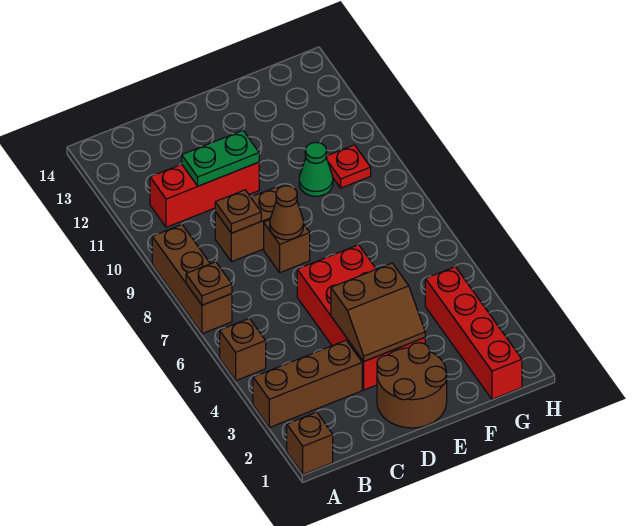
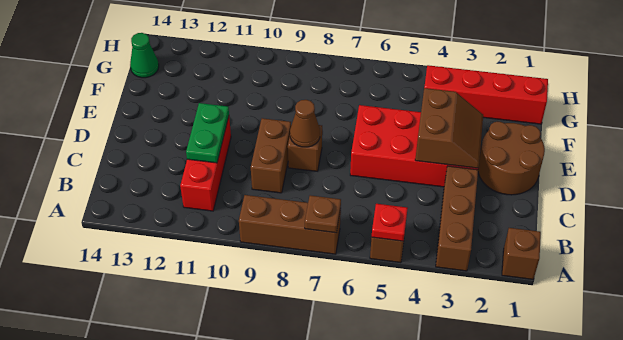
brown 1x1 plate [215,190,261,233] -> none
green 1x1 cone [299,142,333,196] -> green 1x1 cone moved to [130,33,159,78]
red 1x1 plate [326,145,371,188] -> red 1x1 plate moved to [372,204,408,241]

